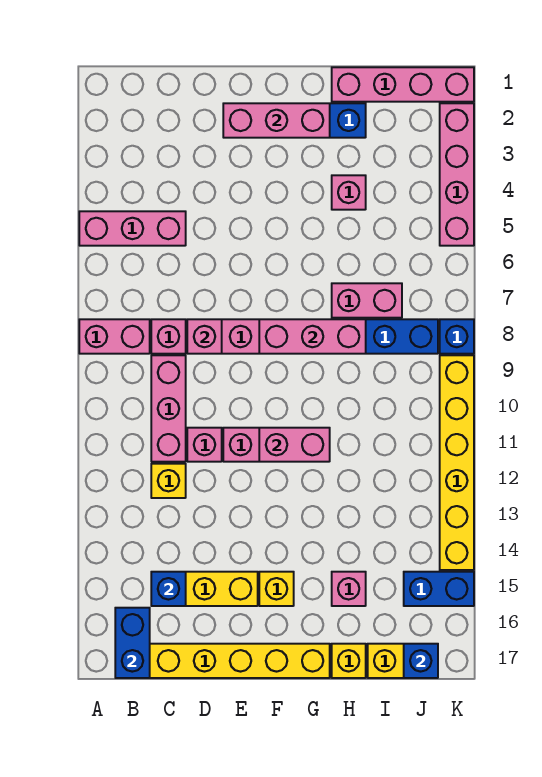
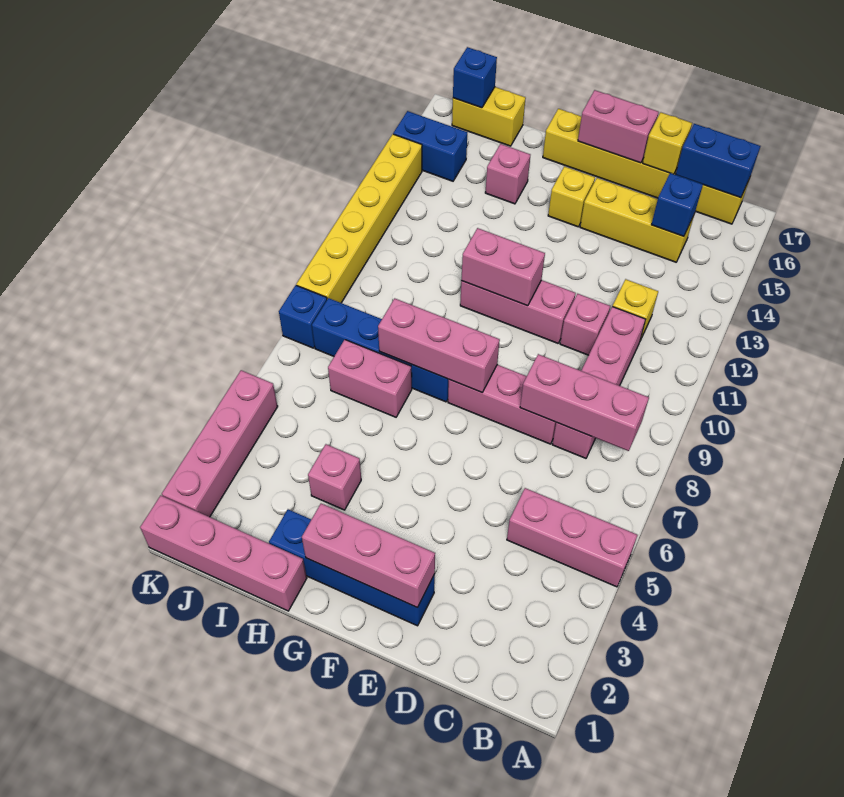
pink 1x2 brick [79,319,150,354] -> pink 1x2 brick moved to [578,90,659,163]
blue 1x2 brick [115,608,150,678] -> blue 1x2 brick turned to [676,124,760,198]
pink 1x1 brick [187,319,222,354] -> pink 1x3 brick [520,354,649,451]
yellow 1x1 brick [332,644,366,678] -> yellow 1x1 brick moved to [643,112,692,174]

